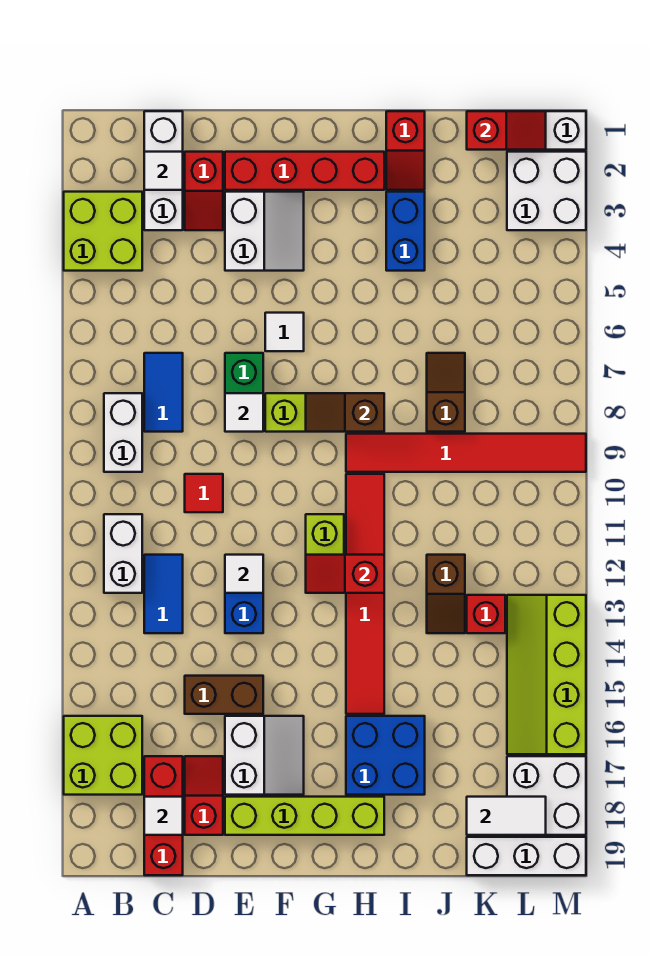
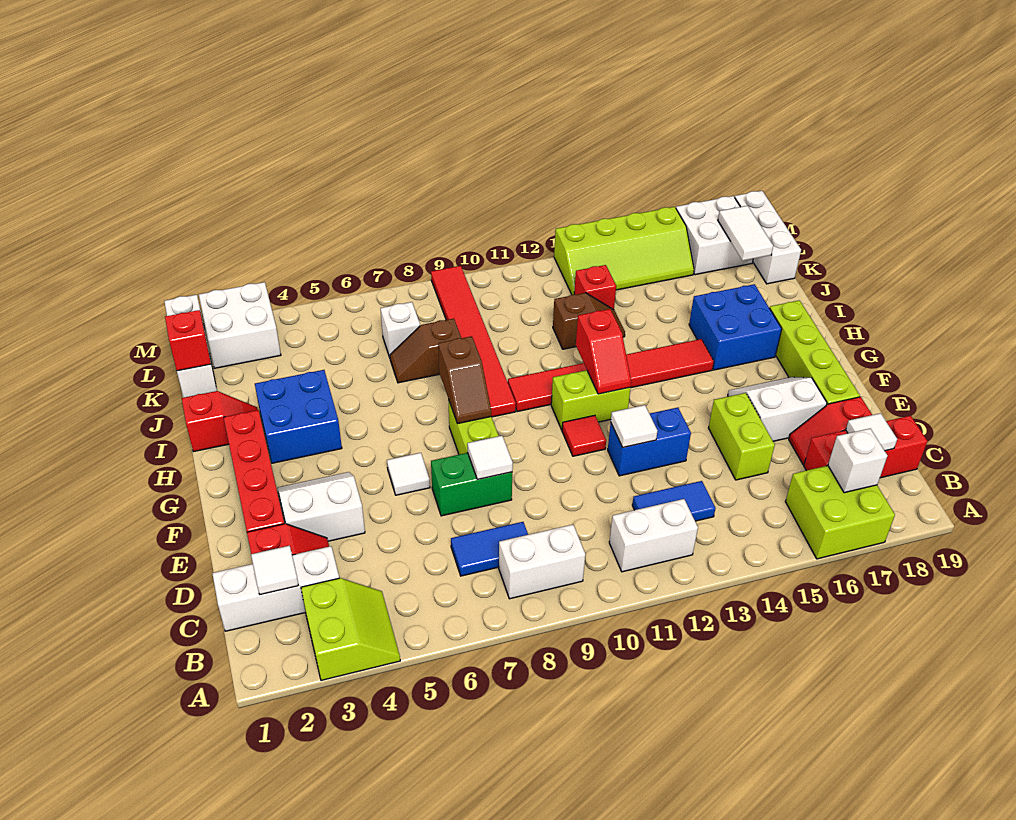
lime 2x2 brick [64,192,142,271] -> lime 2x2 slope [301,578,400,681]
none -> white 1x1 brick [828,429,887,493]
red 1x1 tile [185,474,223,512] -> red 1x1 tile moved to [562,415,606,456]
brown 1x2 brick [185,676,263,714] -> lime 1x2 brick [709,393,775,480]
blue 1x2 brick [386,192,425,271] -> blue 2x2 brick [255,370,342,463]
none -> white 1x1 brick [380,302,420,358]

